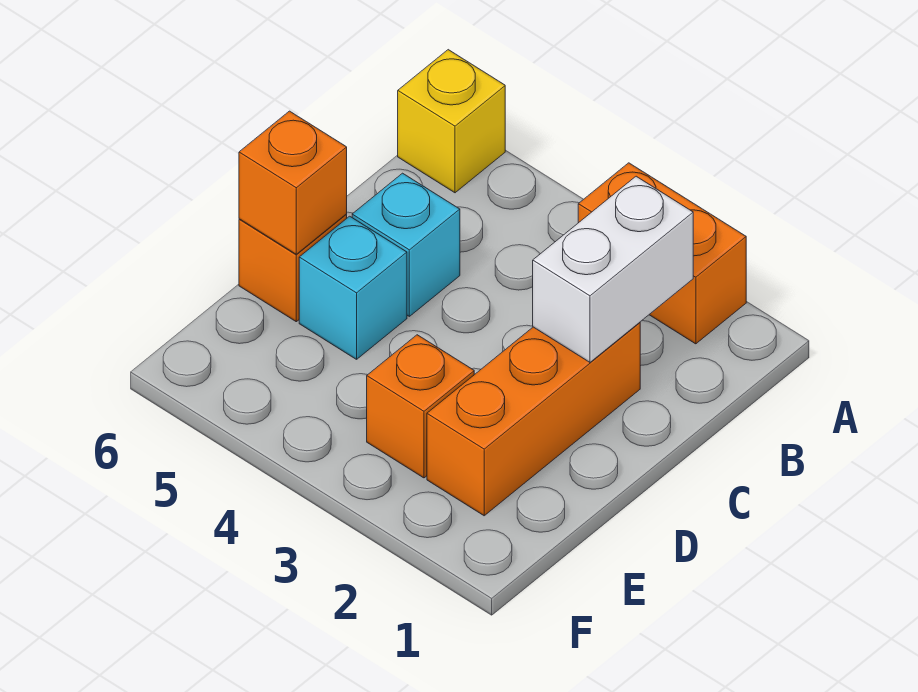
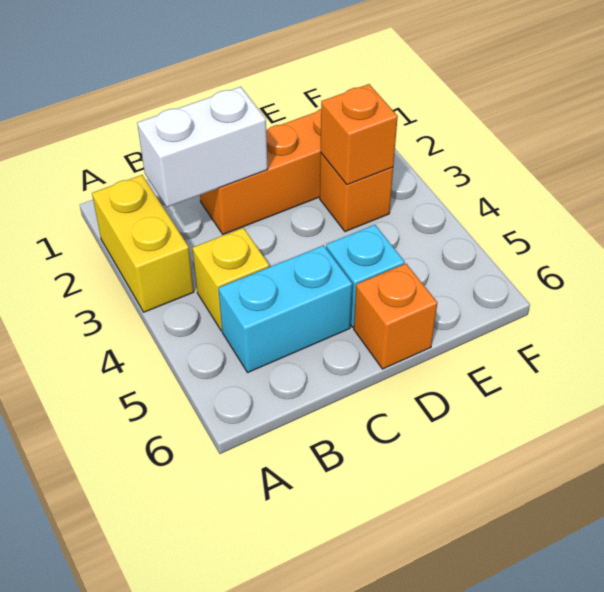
orange 1x2 brick [578,163,746,344] -> yellow 1x2 brick [92,175,194,312]
yellow 1x1 brick [398,50,505,193] -> yellow 1x1 brick moved to [193,228,269,331]
cyan 1x1 brick [352,173,460,316] -> cyan 1x2 brick [219,245,352,372]
orange 1x1 brick [239,111,347,254] -> orange 1x1 brick moved to [321,84,398,185]

